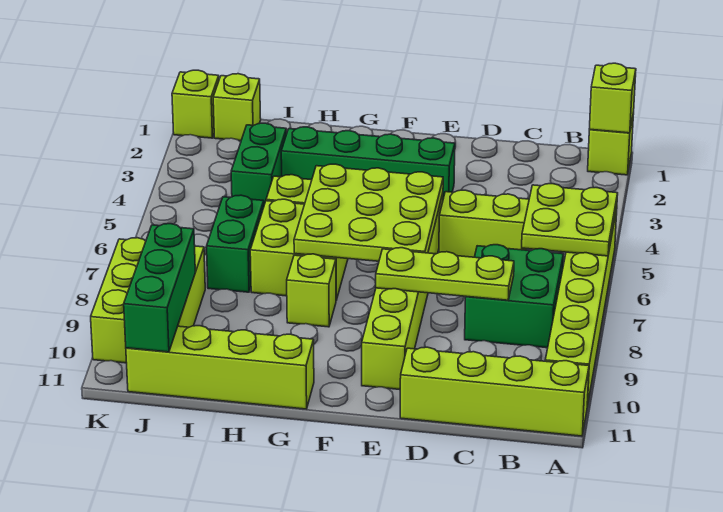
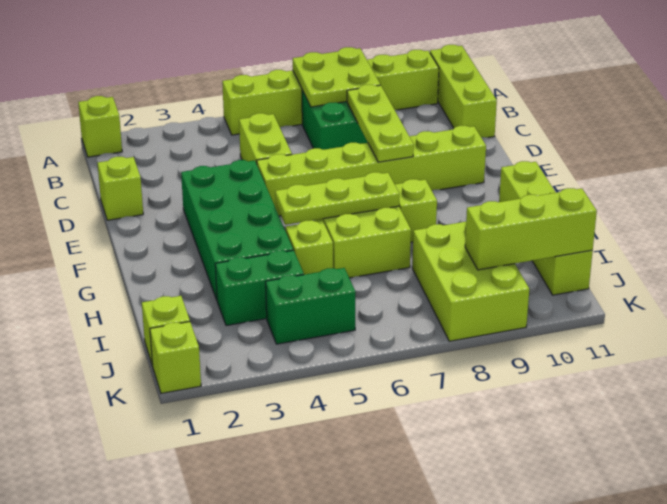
lime 1x1 brick [589,63,636,133] -> lime 1x1 brick moved to [98,157,143,220]
lime 2x2 plate [522,184,618,256] -> lime 2x2 plate moved to [293,47,380,107]
lime 1x4 brick [400,347,589,436] -> lime 1x3 brick [430,45,497,138]
green 1x4 brick [281,127,455,199] -> green 2x4 brick [181,160,293,300]
lime 3x3 plate [294,164,443,261] -> lime 1x3 plate [275,172,399,225]
green 1x2 brick [207,195,264,292] -> green 1x2 brick moved to [266,268,356,344]
lime 2x3 brick [91,238,205,363] -> lime 2x3 brick turned to [412,222,529,341]
green 1x3 brick [124,224,195,352] -> lime 1x3 brick [465,188,597,270]

